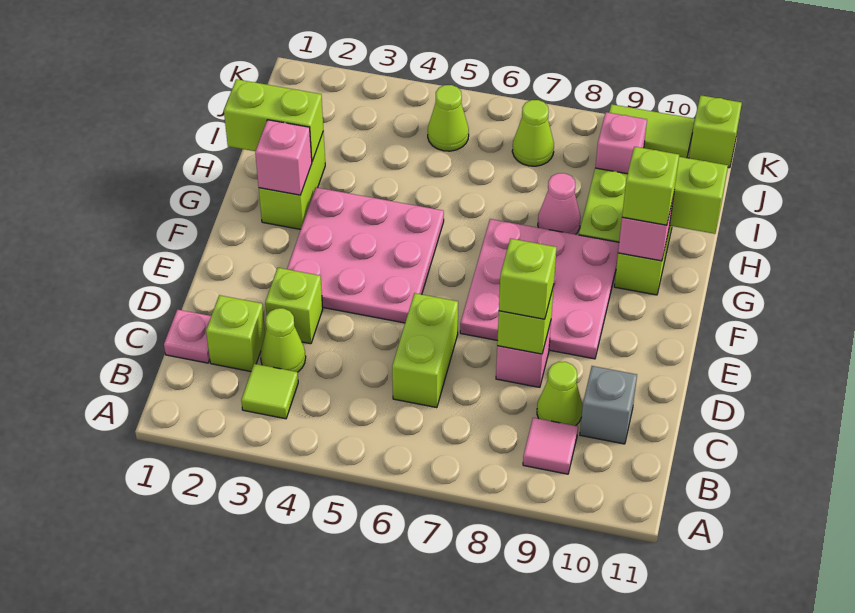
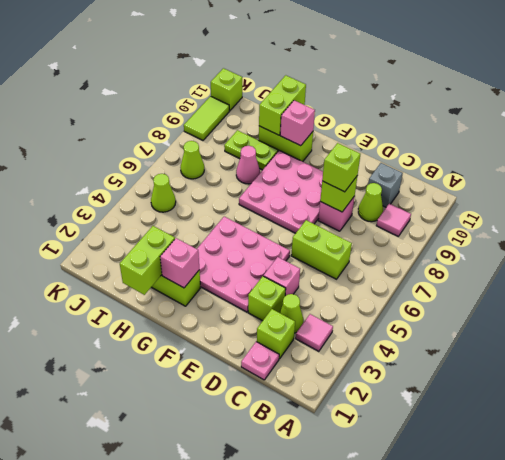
lime 1x1 tile [241,364,298,419] -> pink 1x1 tile [296,314,333,351]
lime 1x1 brick [622,147,679,225] -> none
pink 1x1 brick [595,112,647,174] -> pink 1x1 brick moved to [264,257,300,296]

